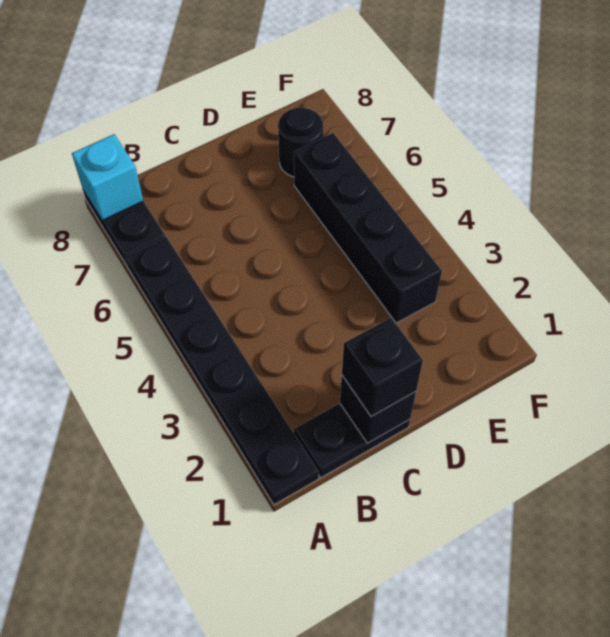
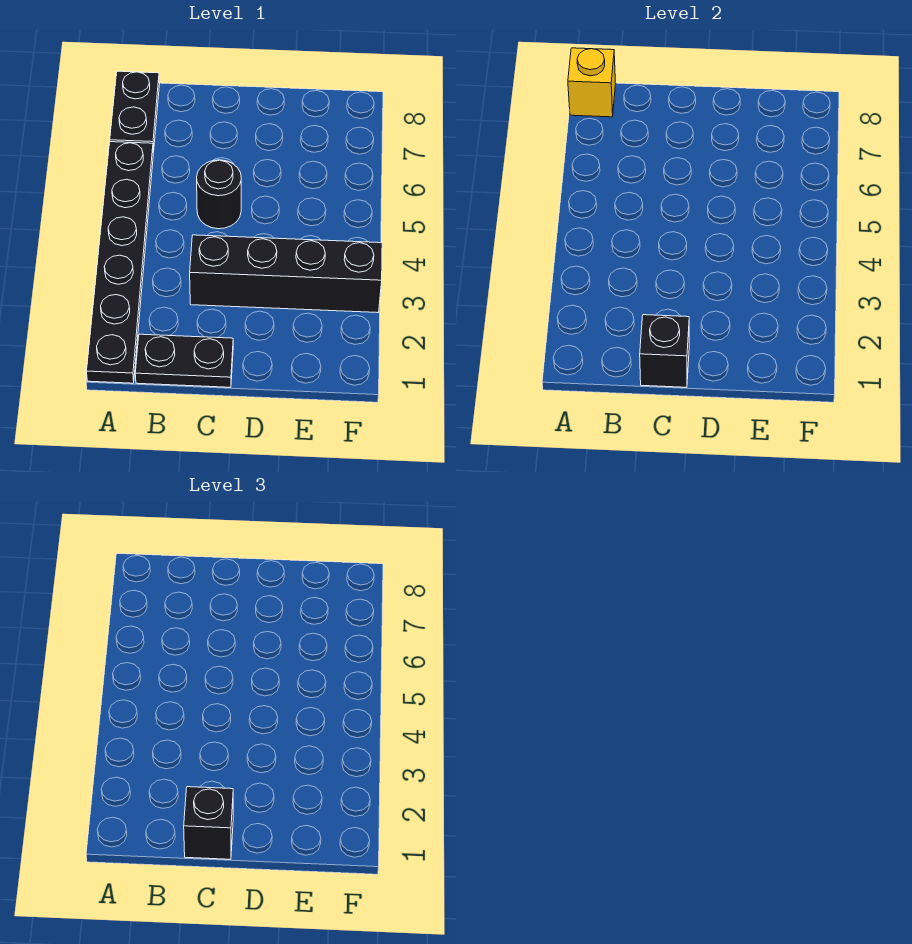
cyan 1x1 brick [72,134,143,220] -> yellow 1x1 brick [568,48,616,117]
black 1x4 brick [294,133,442,323] -> black 1x4 brick turned to [190,235,382,313]
black 1x1 round brick [278,107,323,177] -> black 1x1 round brick moved to [197,160,241,229]

